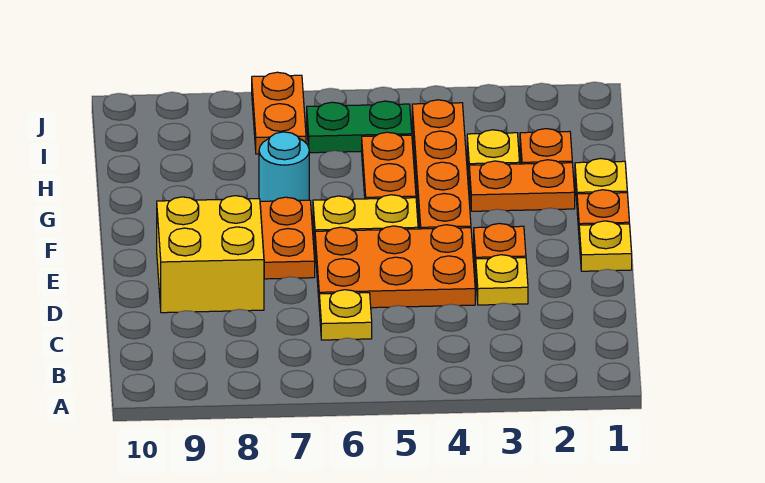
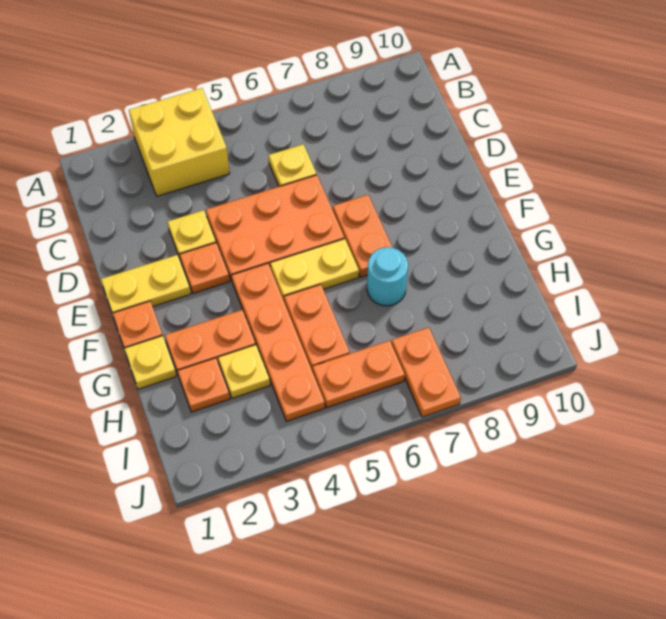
yellow 2x2 brick [157,196,264,313] -> yellow 2x2 brick moved to [129,88,230,196]
yellow 1x1 plate [579,221,632,271] -> yellow 1x2 plate [101,255,191,313]
green 1x2 plate [307,101,412,153] -> orange 1x2 plate [312,341,405,408]

